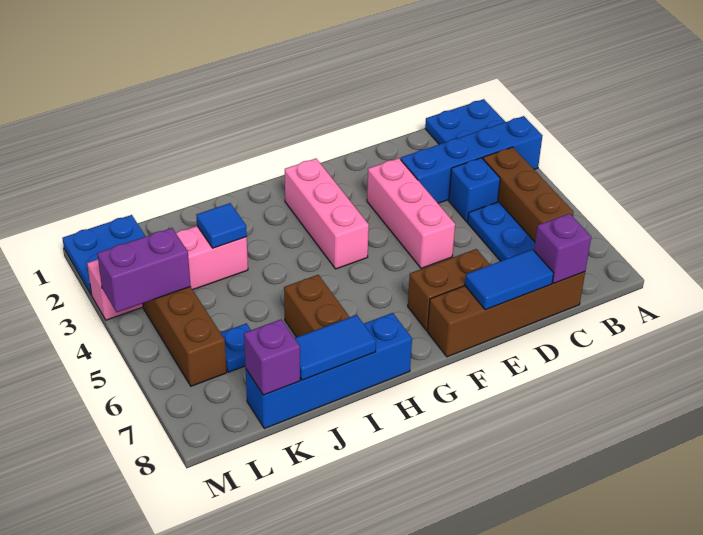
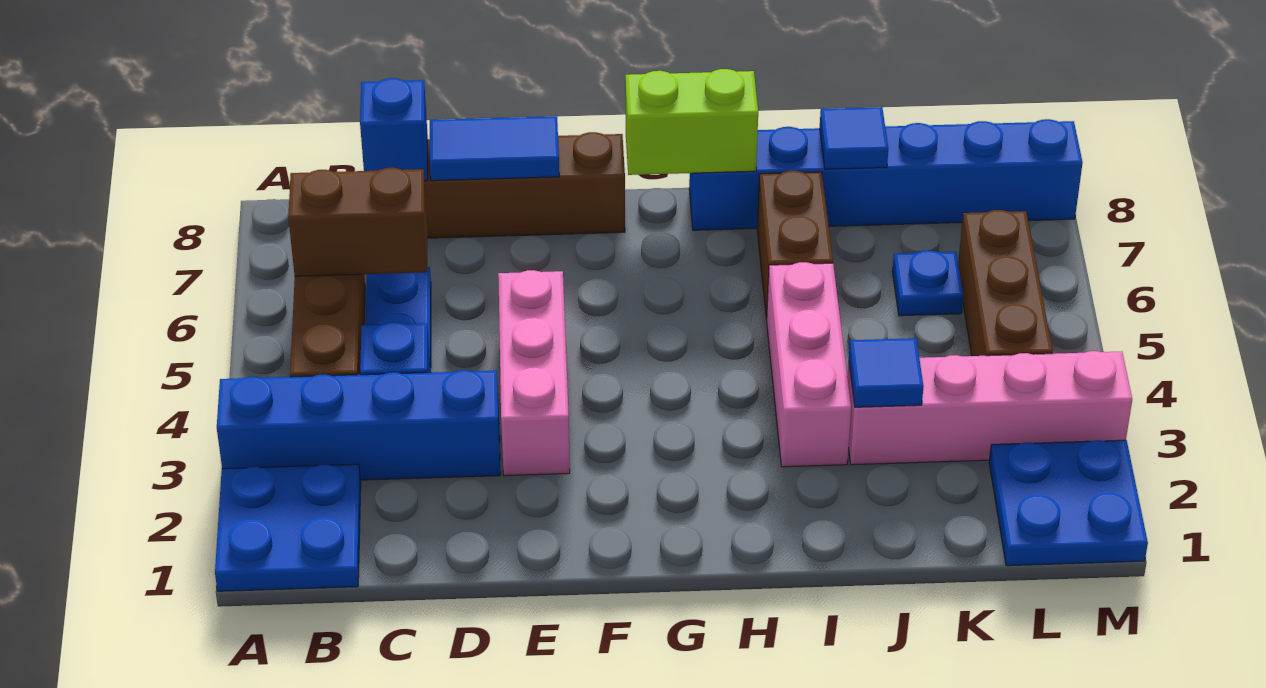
purple 1x1 brick [534,213,591,283] -> blue 1x1 brick [360,78,428,181]
brown 1x2 brick [408,249,490,330] -> brown 1x2 brick moved to [288,168,427,276]
pink 1x3 brick [285,159,369,269] -> pink 1x3 brick moved to [766,262,851,467]
none -> lime 1x2 brick [625,69,758,175]
blue 1x4 brick [246,313,412,429] -> blue 1x6 brick [689,119,1083,230]
blue 1x2 tile [295,315,376,380] -> blue 1x1 tile [820,107,888,169]
purple 1x1 brick [244,320,300,395] -> none
purple 1x2 brick [97,228,191,312] -> none

